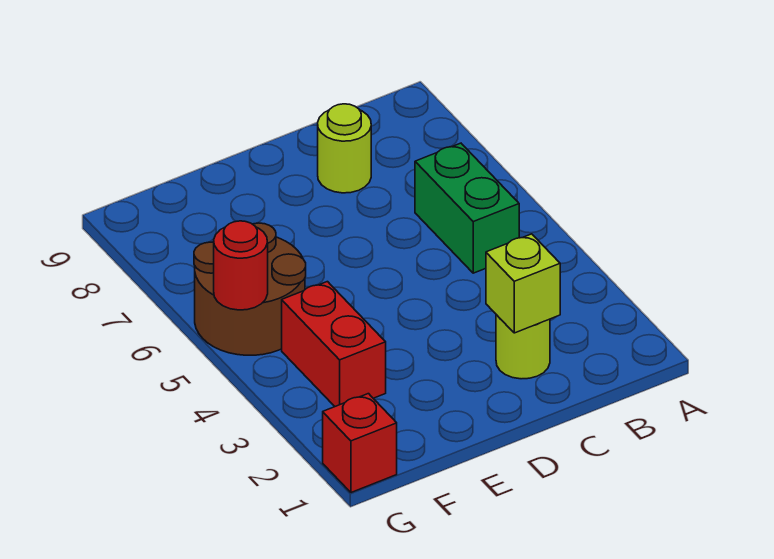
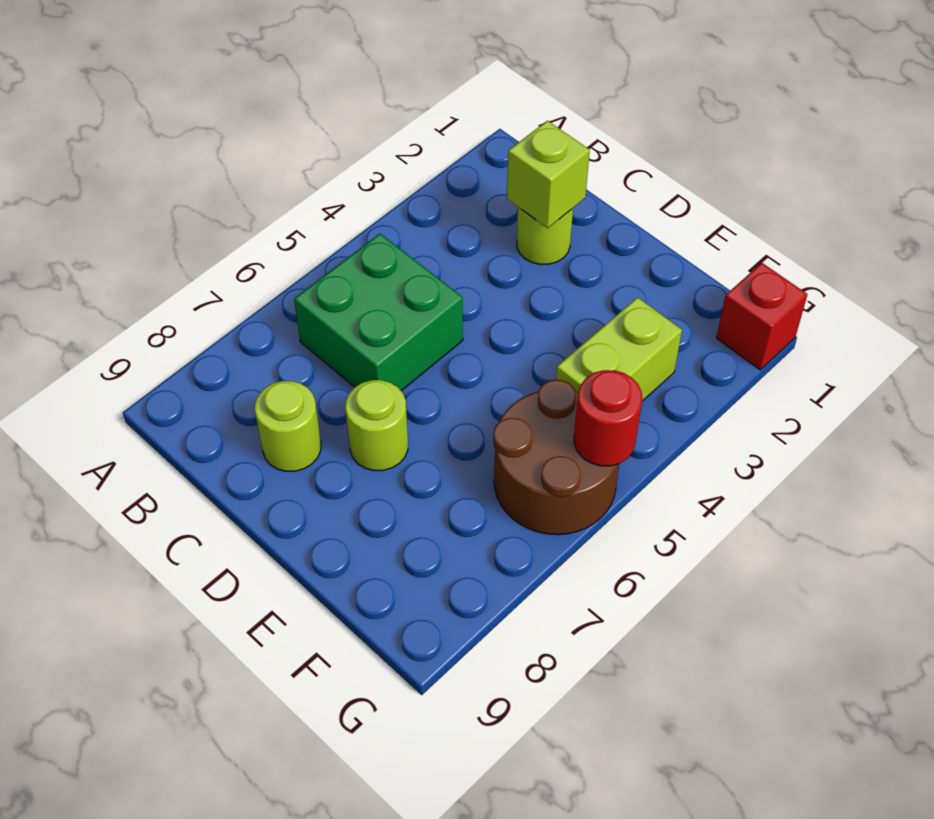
green 1x2 brick [415,143,519,273] -> green 2x2 brick [294,234,463,391]
none -> lime 1x1 round brick [345,380,408,471]
red 1x2 brick [282,282,386,406] -> lime 1x2 brick [556,297,682,401]

